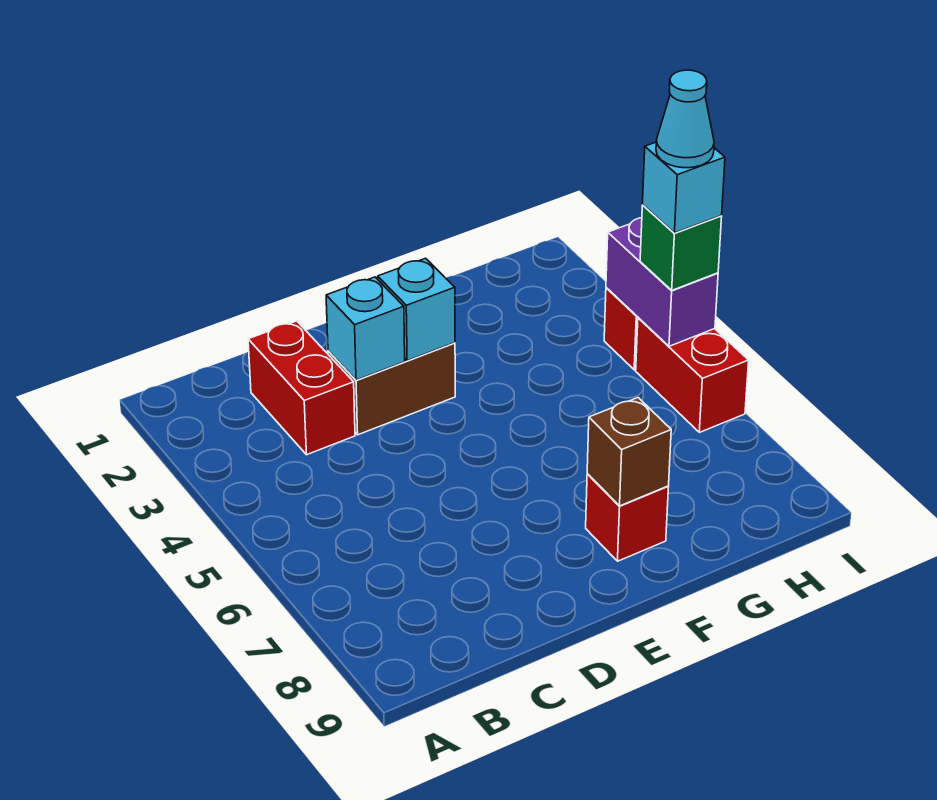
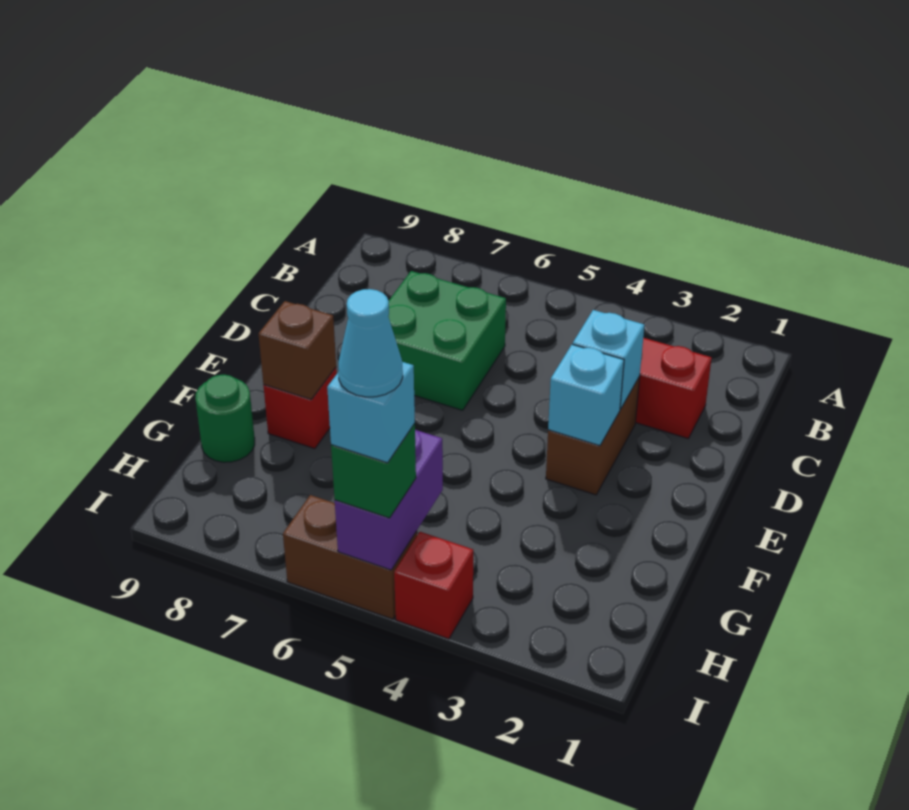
none -> green 2x2 brick [388,271,506,410]
none -> green 1x1 round brick [195,375,255,462]
purple 1x2 brick [606,218,718,346] -> purple 1x2 brick turned to [335,429,443,570]
red 1x2 brick [636,318,749,432] -> brown 1x2 brick [283,495,417,619]

